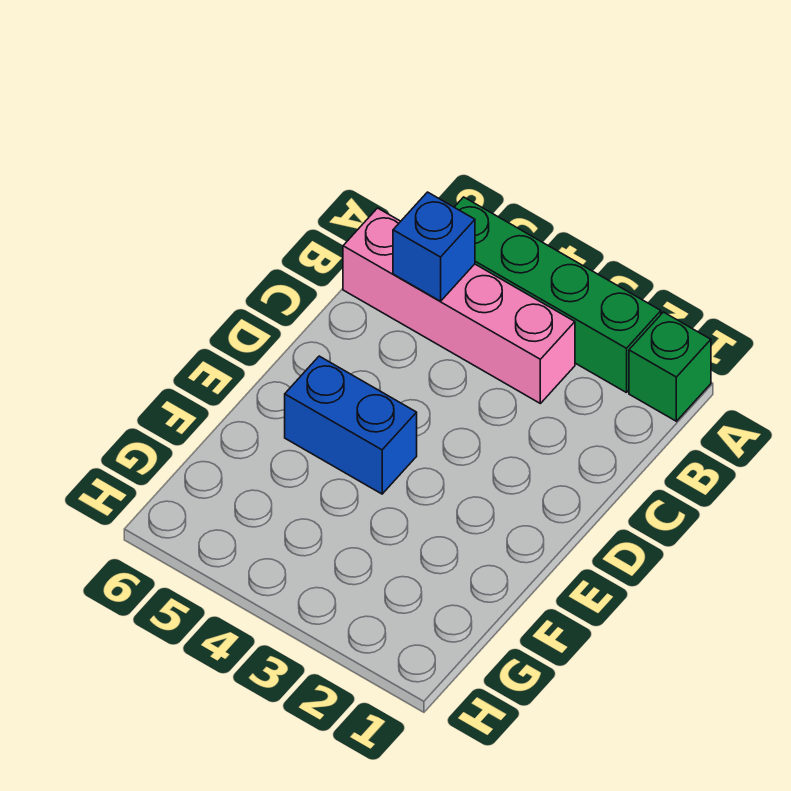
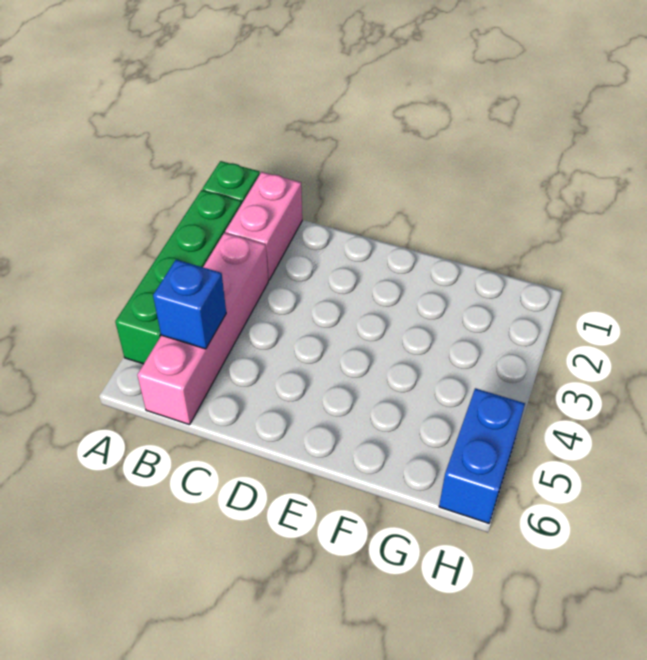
none -> pink 1x2 brick [225,172,302,280]
blue 1x2 brick [285,356,417,494] -> blue 1x2 brick moved to [439,388,525,523]

